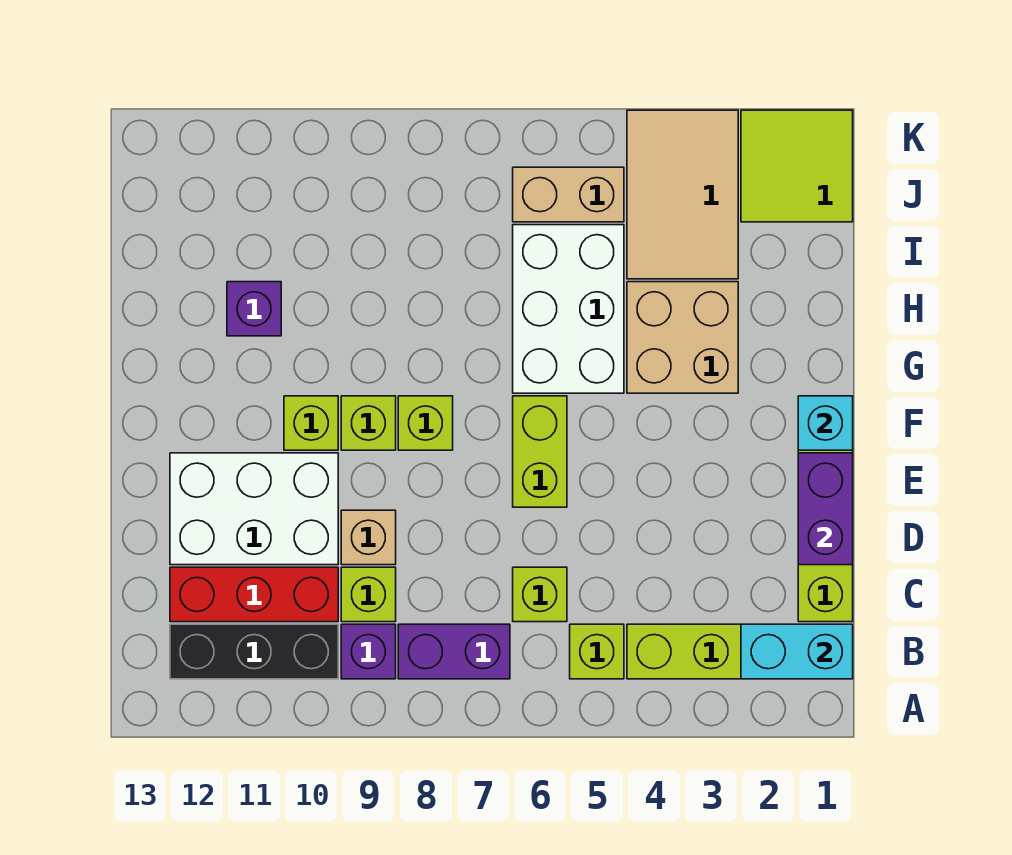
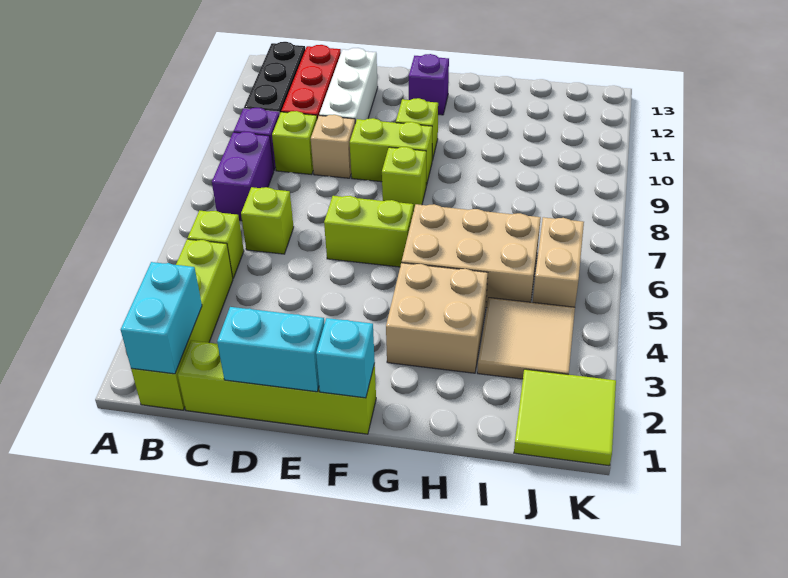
purple 1x2 brick [798,453,853,565] -> cyan 1x2 brick [217,307,325,392]
white 2x3 brick [170,453,338,565] -> white 1x3 brick [319,48,378,123]
lime 1x1 brick [341,396,396,450] -> lime 1x2 brick [350,118,432,186]
white 2x3 brick [513,225,624,393] -> tan 2x3 brick [402,204,541,308]
purple 1x1 brick [227,282,281,336] -> purple 1x1 brick moved to [409,54,449,115]
tan 2x3 tile [627,110,738,279] -> tan 2x2 tile [477,298,575,379]

